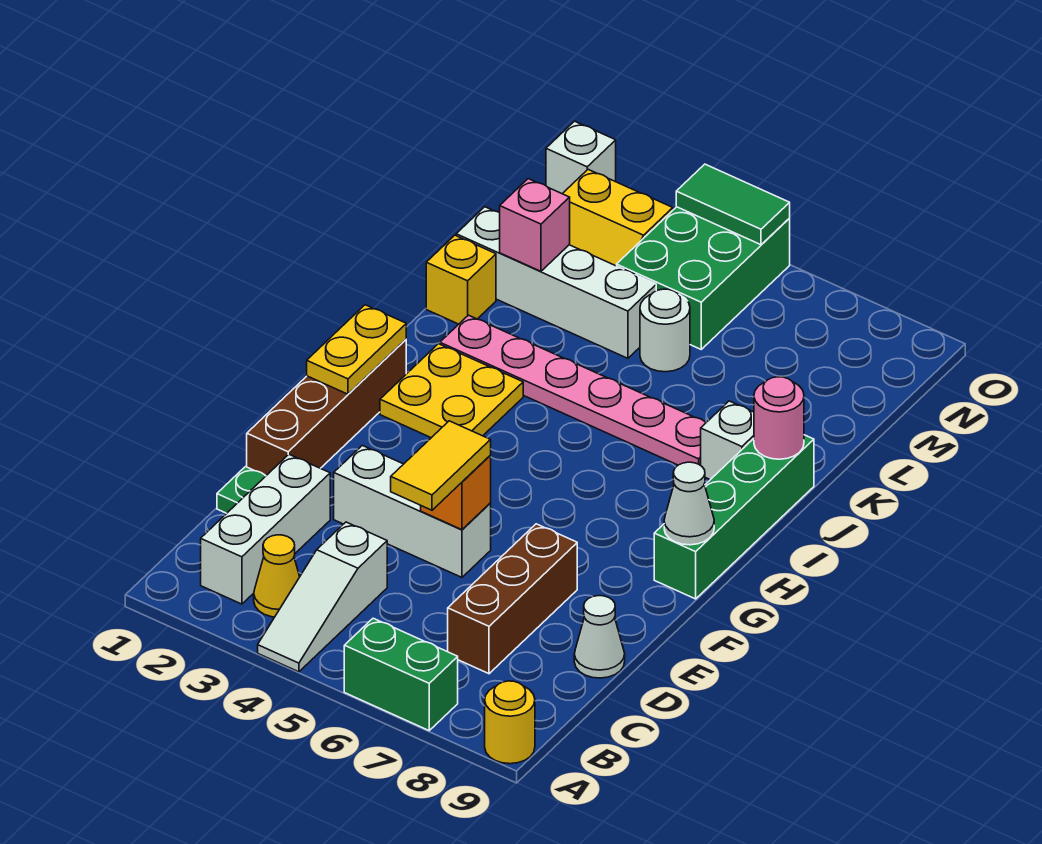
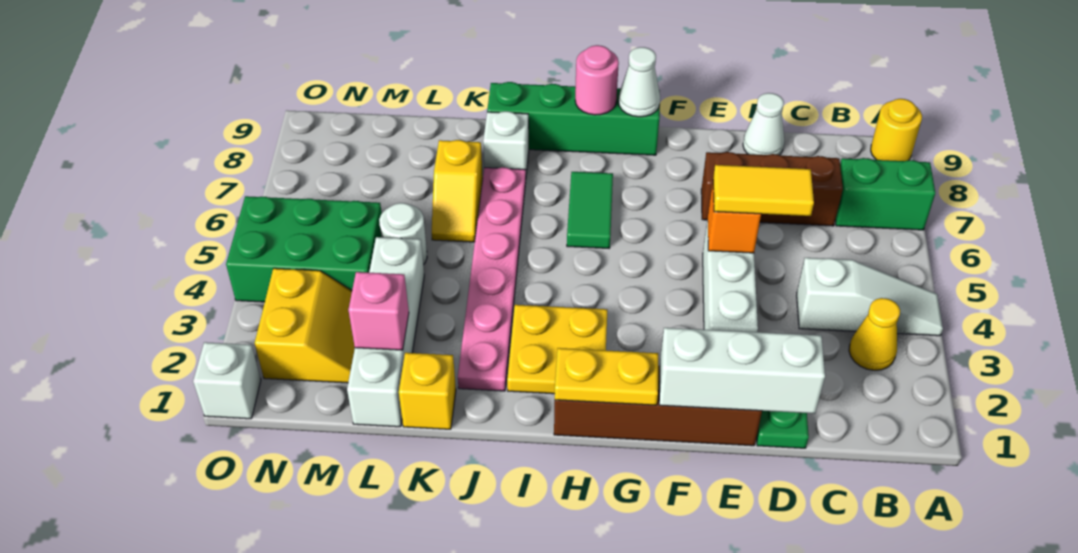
green 1x2 brick [344,618,458,730] -> green 1x2 brick turned to [835,158,935,230]
white 1x3 brick [201,455,330,604] -> white 1x3 brick moved to [659,328,825,414]
pink 1x1 round brick [754,377,804,459] -> pink 1x1 round brick moved to [575,45,619,115]
none -> yellow 1x2 slope [432,140,483,242]
green 1x2 tile [676,164,790,245] -> green 1x2 tile moved to [567,172,613,248]

